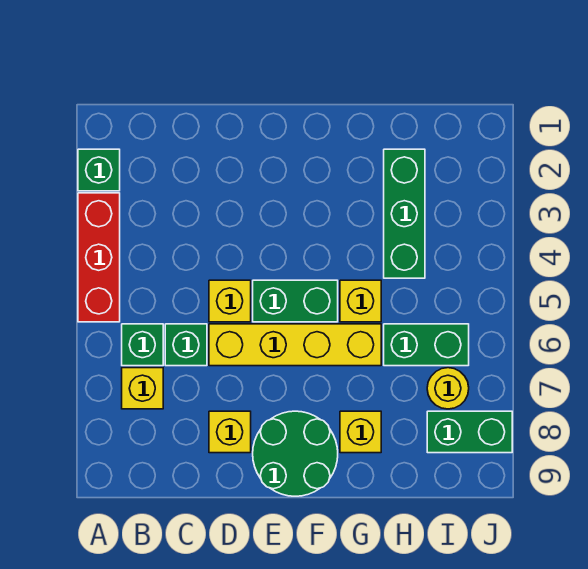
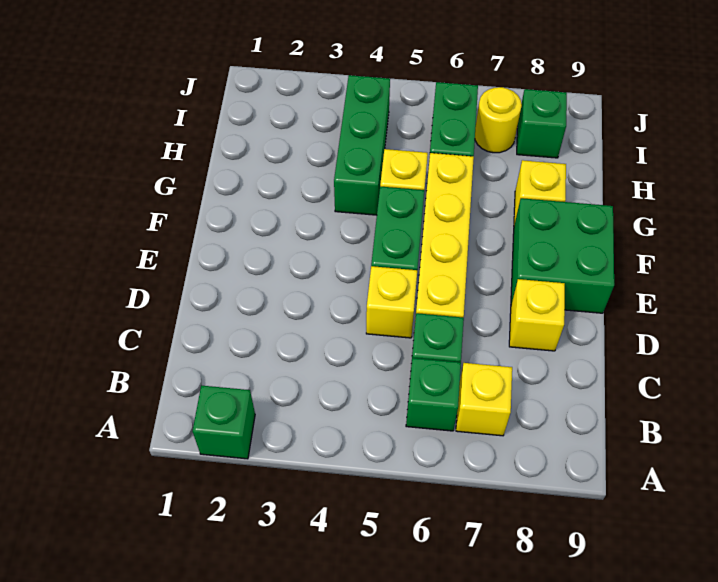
red 1x3 brick [78,193,120,322] -> none
green 2x2 round brick [253,411,338,496] -> green 2x2 brick [511,198,614,313]
green 1x3 brick [384,149,425,278] -> green 1x3 brick turned to [334,75,390,215]
green 1x2 brick [427,411,512,453] -> green 1x1 brick [517,89,567,158]

